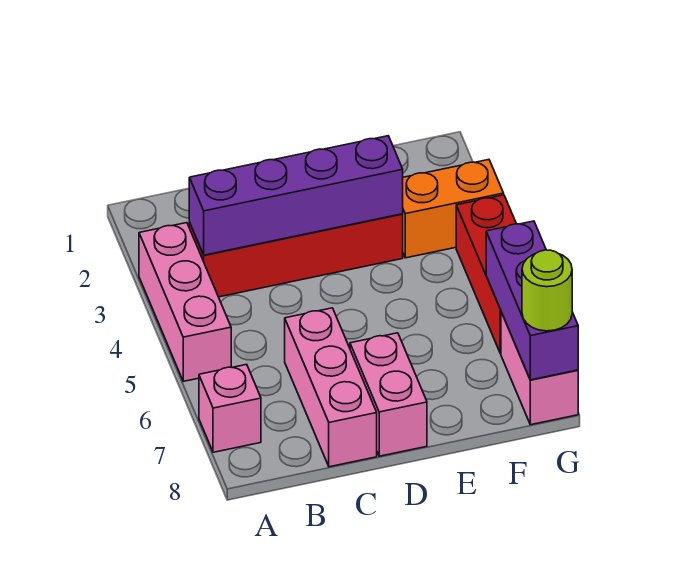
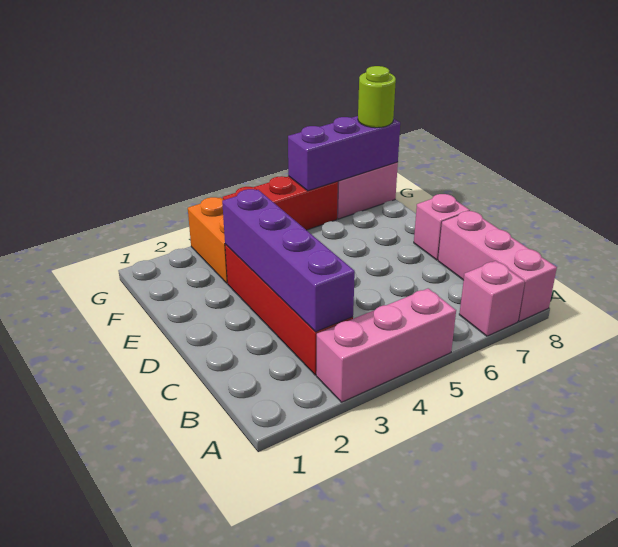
pink 1x3 brick [285,308,377,467] -> pink 1x3 brick turned to [438,211,557,321]
pink 1x2 brick [350,333,427,456] -> pink 1x1 brick [414,194,470,260]

